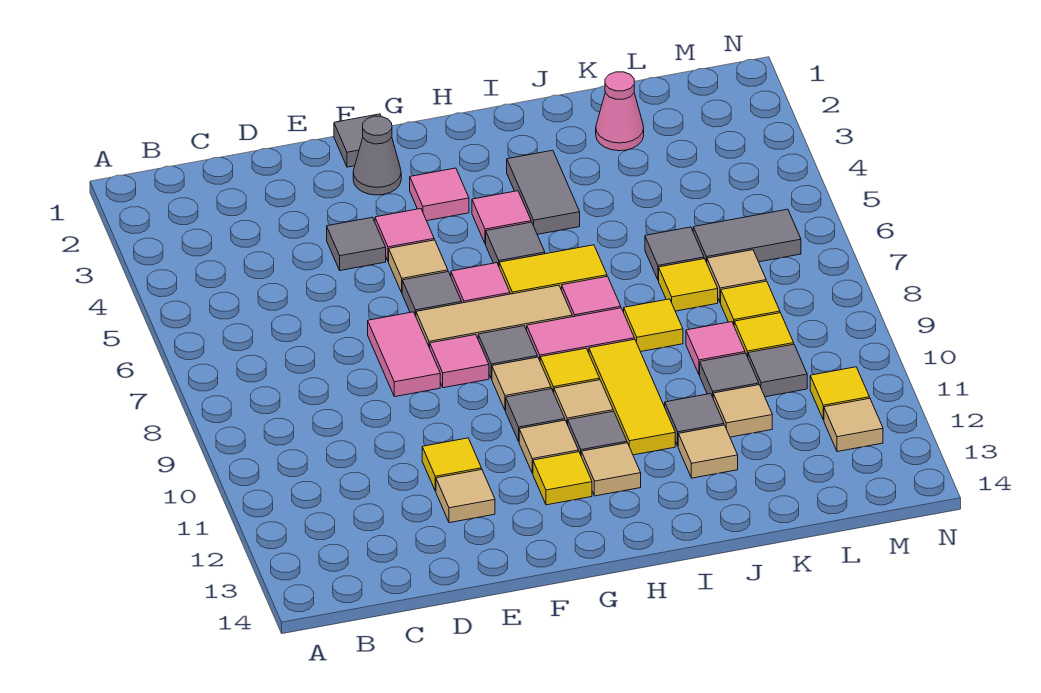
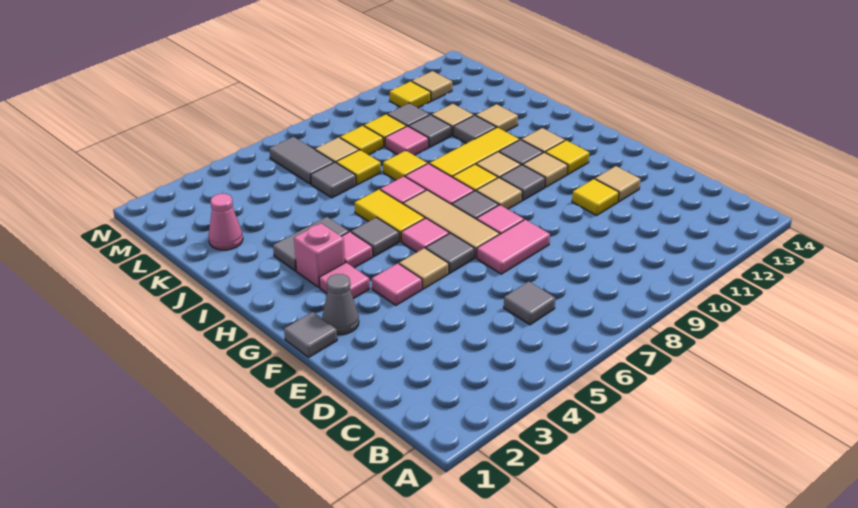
grey 1x1 tile [327,217,386,271] -> grey 1x1 tile moved to [504,282,555,325]
none -> pink 1x1 brick [294,223,345,287]

